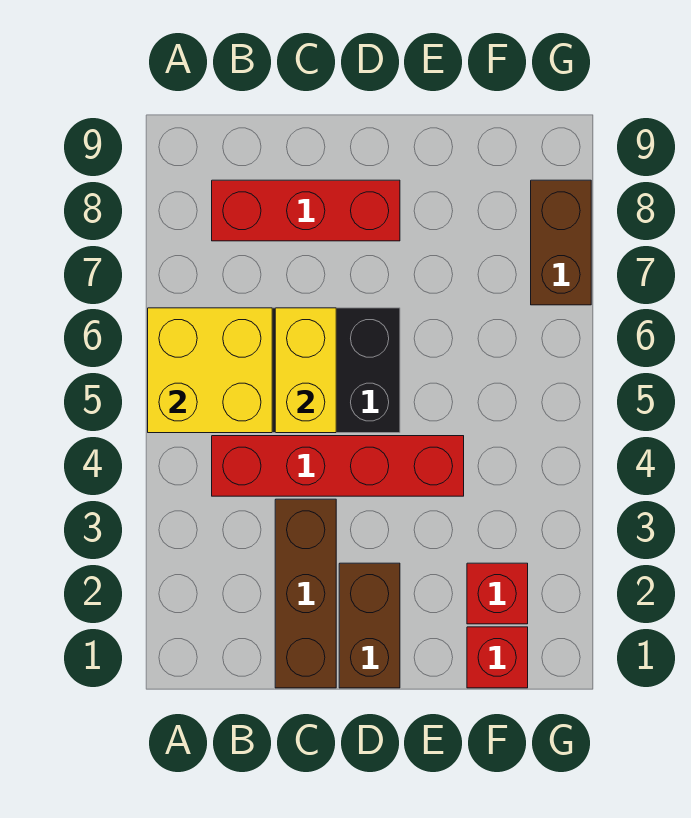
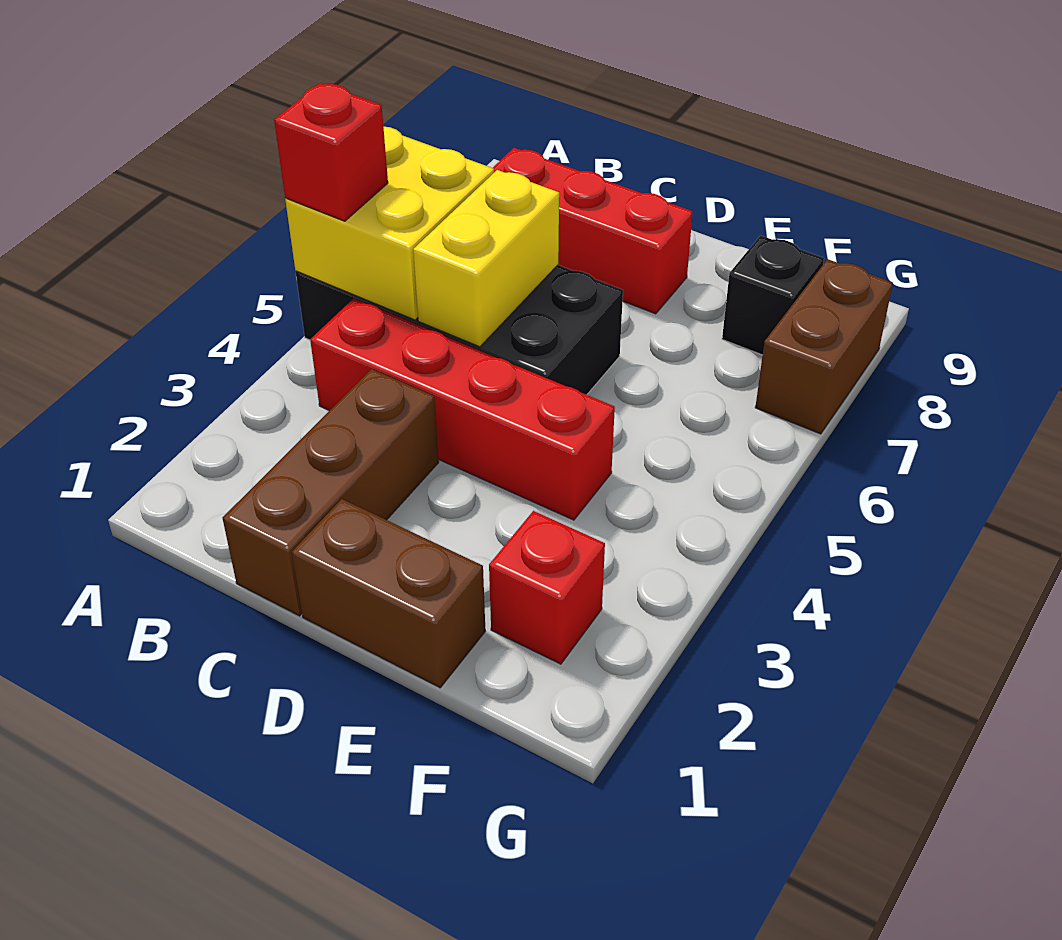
brown 1x2 brick [339,563,400,688] -> brown 1x2 brick turned to [292,499,485,688]
red 1x1 brick [467,627,528,688] -> red 1x1 brick moved to [274,83,388,221]
none -> black 1x1 brick [722,235,824,355]

